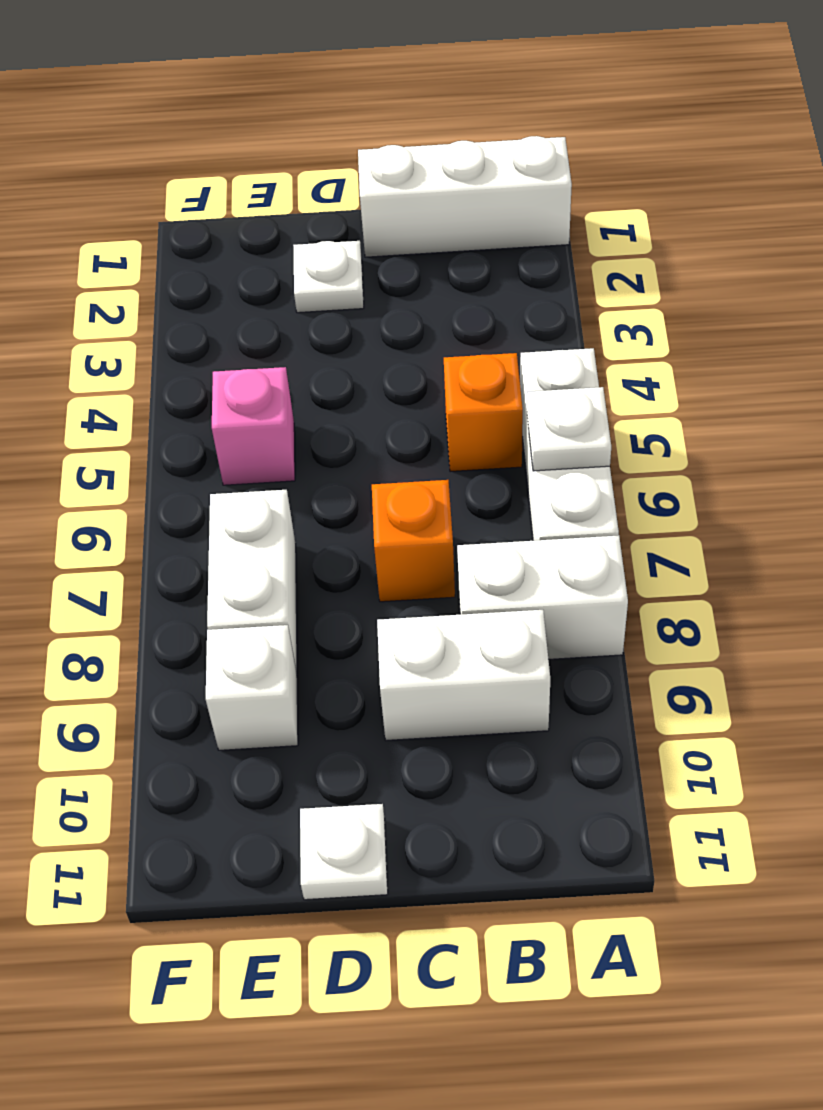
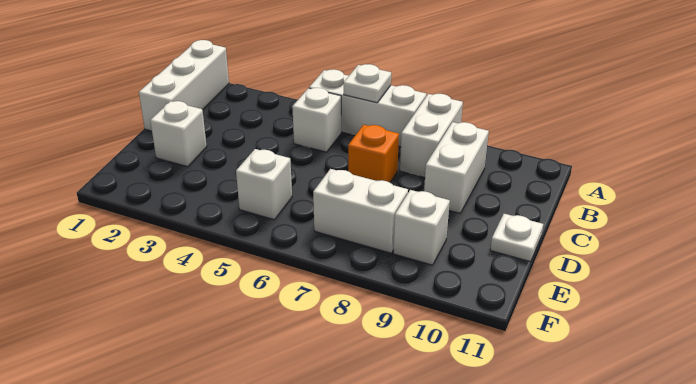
orange 1x1 brick [444,353,523,472] -> white 1x1 brick [292,88,341,152]
white 1x1 plate [293,241,364,313] -> white 1x1 brick [150,101,207,167]
pink 1x1 brick [212,367,295,485] -> white 1x1 brick [236,149,292,220]

